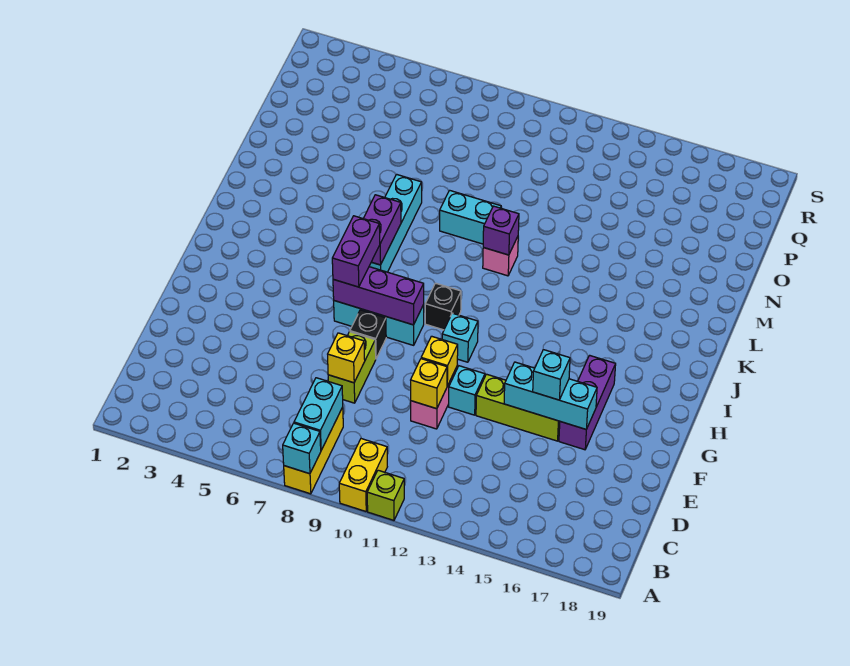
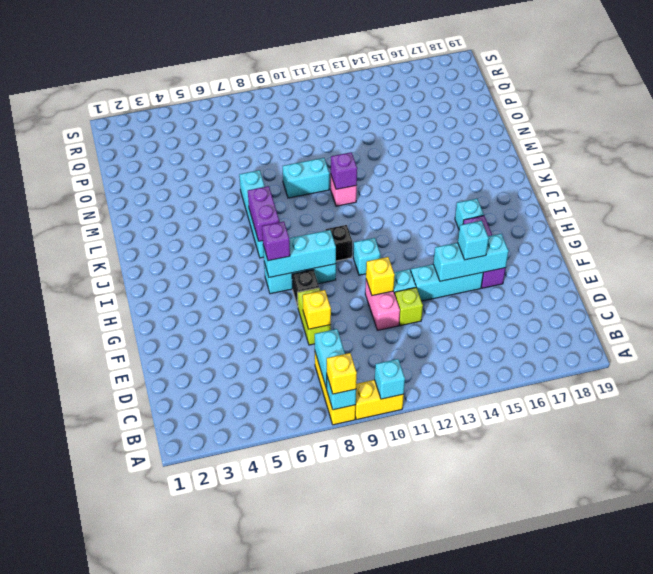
yellow 1x2 brick [339,439,387,511] -> yellow 1x2 brick turned to [355,380,404,419]
none -> cyan 1x1 brick [375,359,405,399]
lime 1x1 brick [367,470,404,520] -> lime 1x1 brick moved to [395,288,423,326]
yellow 1x1 brick [411,359,447,409] -> yellow 1x1 brick moved to [326,353,357,394]
lime 1x3 brick [476,374,560,441] -> cyan 1x3 brick [411,264,483,301]
purple 1x3 brick [333,267,424,325] -> cyan 1x3 brick [263,230,336,277]
purple 1x2 brick [332,216,380,287] -> purple 1x1 brick [262,222,290,261]
none -> cyan 1x1 brick [455,199,484,229]

